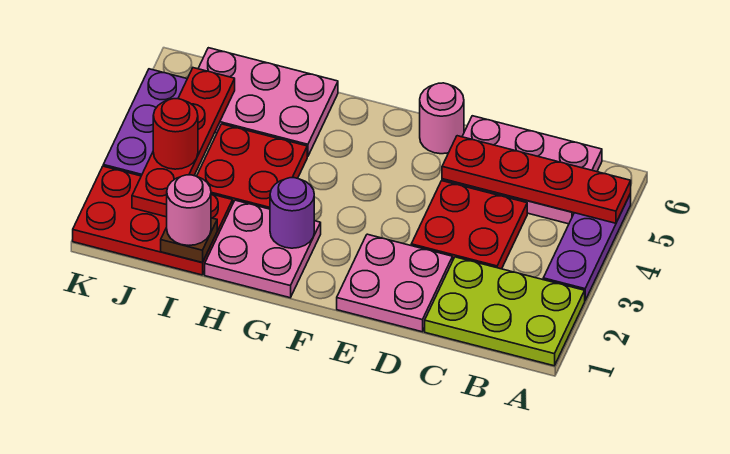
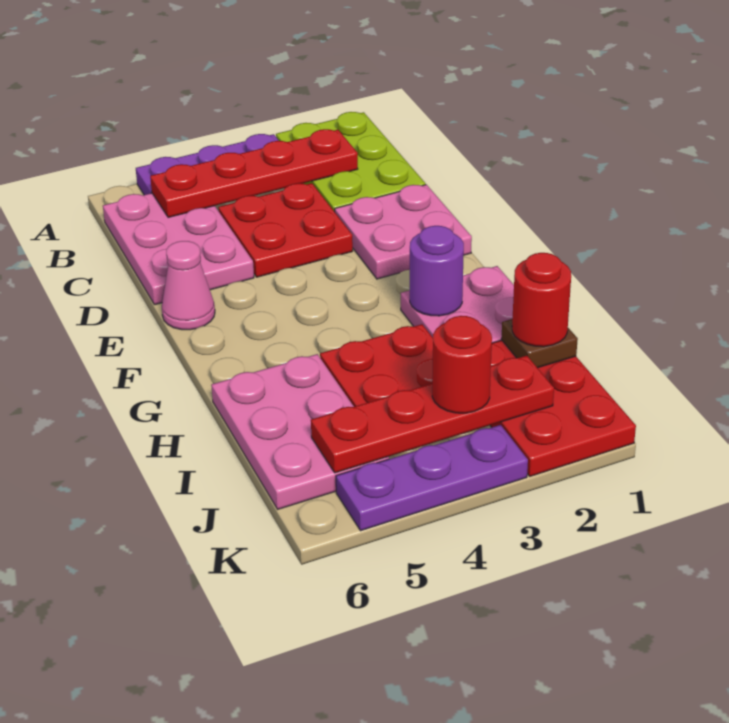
red 1x4 plate [442,136,631,223] -> red 1x4 plate turned to [150,129,358,218]
pink 1x1 round brick [420,83,464,154] -> pink 1x1 cone [162,241,215,330]
pink 1x1 round brick [167,175,211,245] -> red 1x1 round brick [512,253,571,347]

